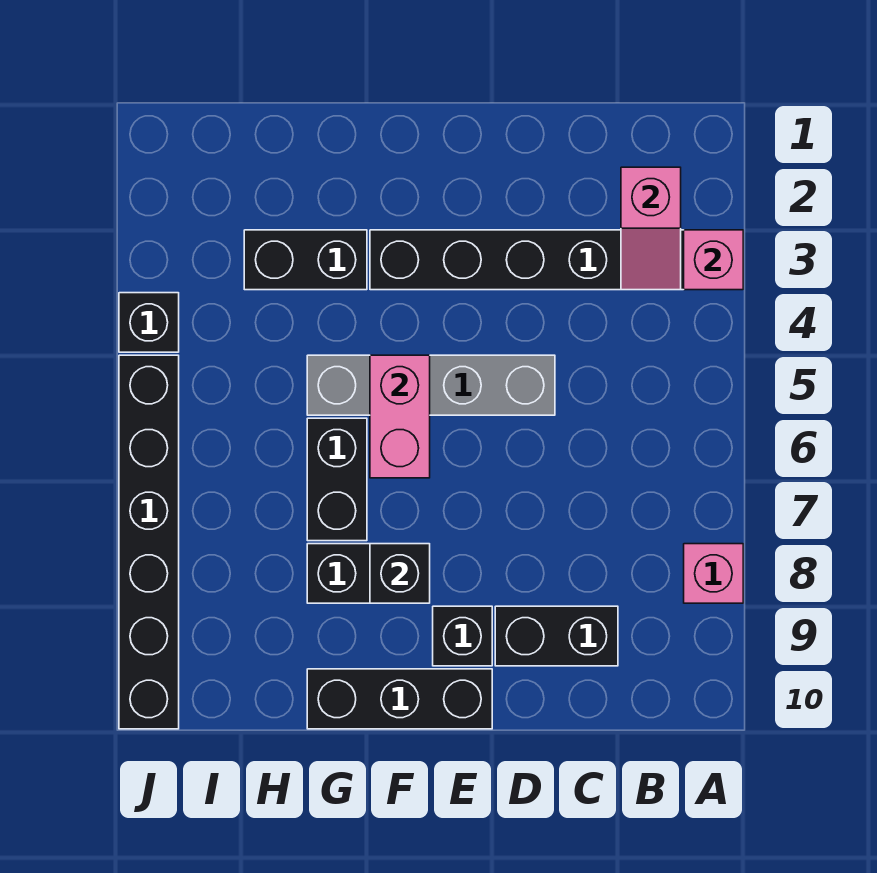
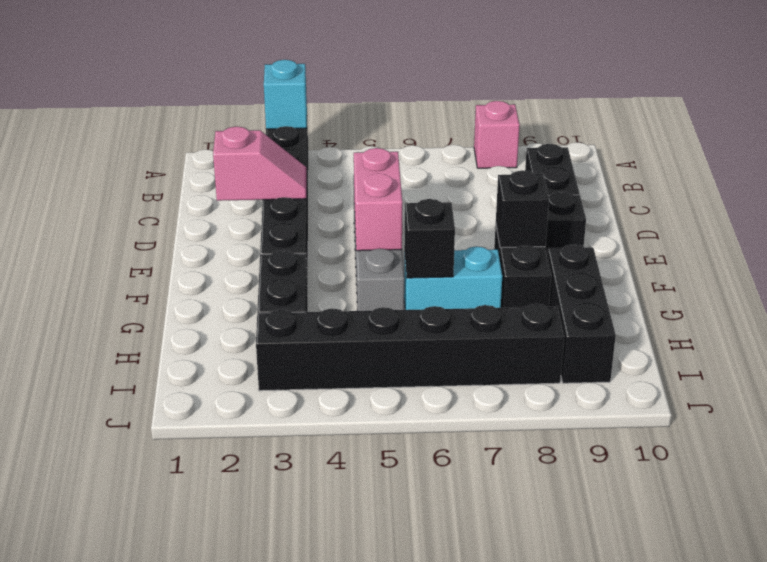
pink 1x1 brick [684,230,743,290] -> cyan 1x1 brick [264,60,307,129]
pink 1x2 slope [621,167,681,290] -> pink 1x2 slope moved to [213,126,306,201]
black 1x3 brick [307,669,492,729] -> black 1x3 brick moved to [547,244,616,383]
pink 1x2 brick [370,355,430,478] -> pink 1x2 brick turned to [354,148,402,251]
black 1x2 brick [307,418,367,541] -> cyan 1x2 brick [404,246,502,310]
black 1x1 brick [119,293,179,352] -> black 1x1 brick moved to [404,199,455,278]
black 1x6 brick [119,355,179,729] -> black 1x6 brick moved to [256,304,564,391]

